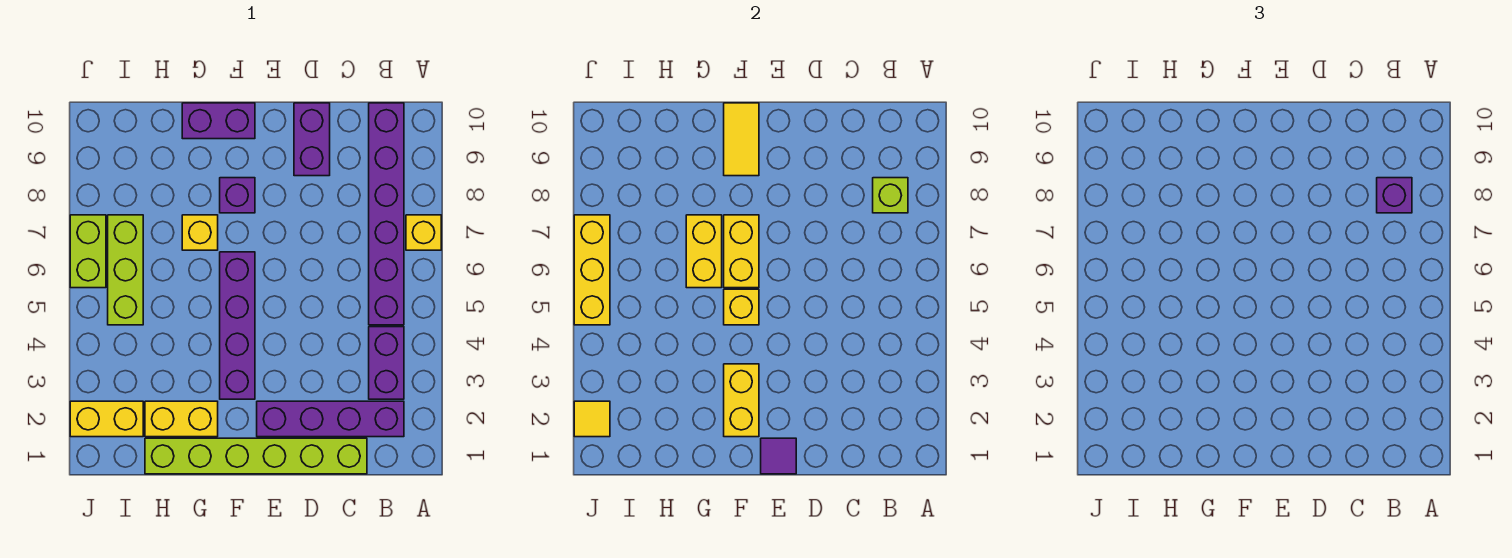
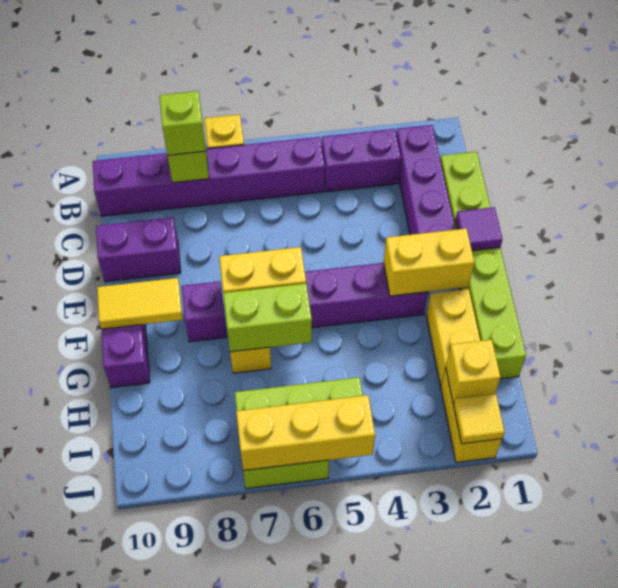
purple 1x1 brick [1377,178,1412,213] -> lime 1x1 brick [160,91,206,155]
yellow 1x1 brick [724,289,759,325] -> yellow 1x1 brick moved to [446,340,501,404]
yellow 1x2 brick [686,215,722,288] -> lime 1x2 brick [223,283,312,352]

